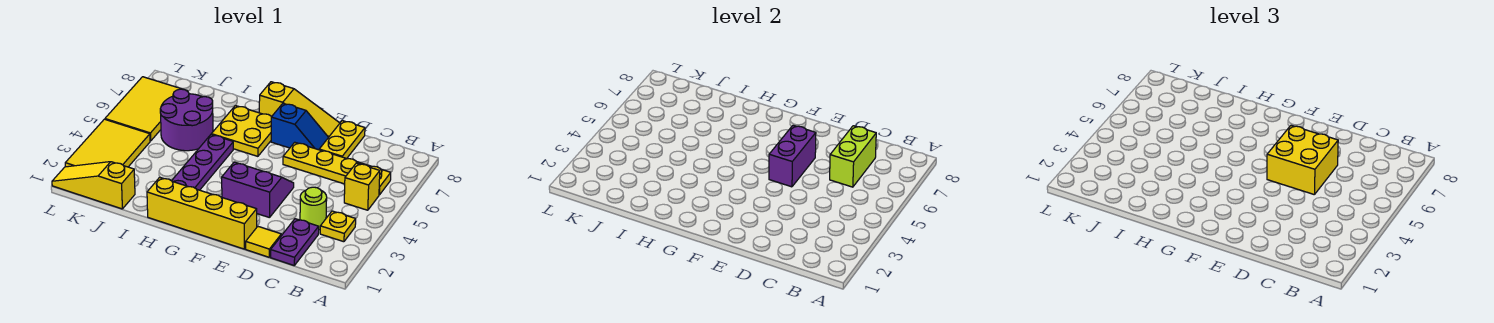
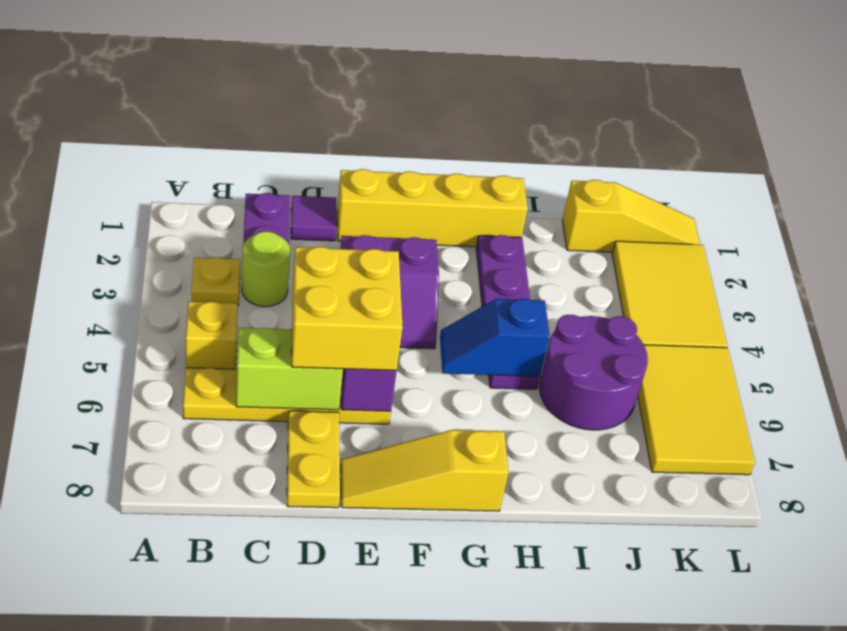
lime 1x2 brick [830,126,876,187] -> lime 1x2 brick turned to [236,328,343,410]
yellow 1x1 tile [246,227,281,257] -> purple 1x1 tile [291,196,337,241]
blue 1x2 slope [271,103,329,150] -> blue 1x2 slope moved to [440,299,550,376]
yellow 2x2 plate [211,106,271,156] -> none

